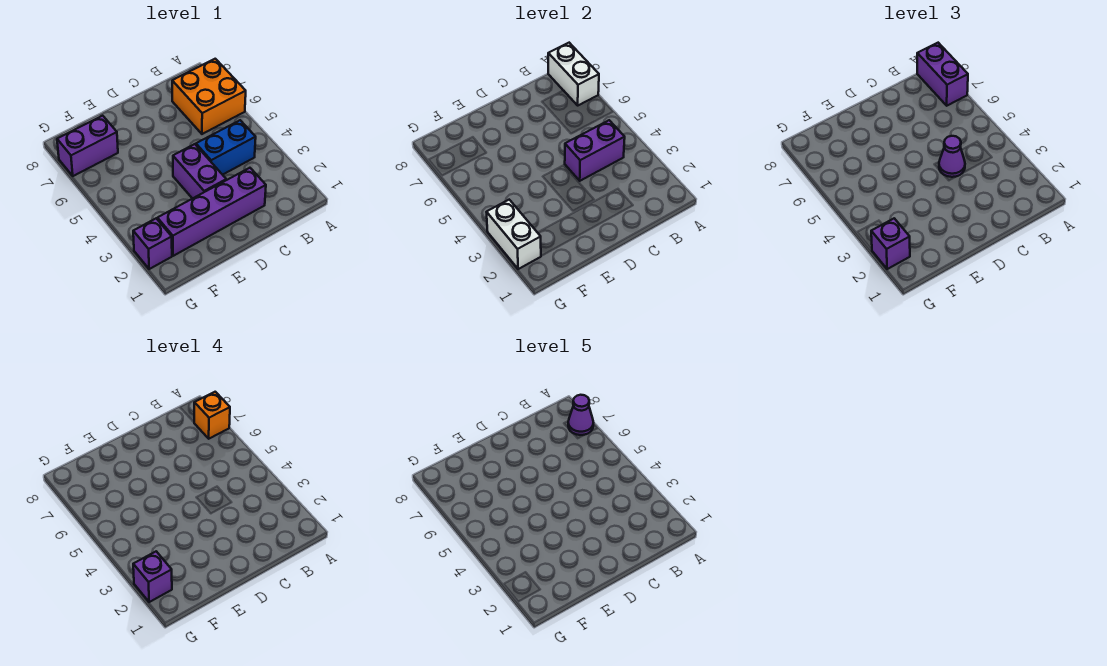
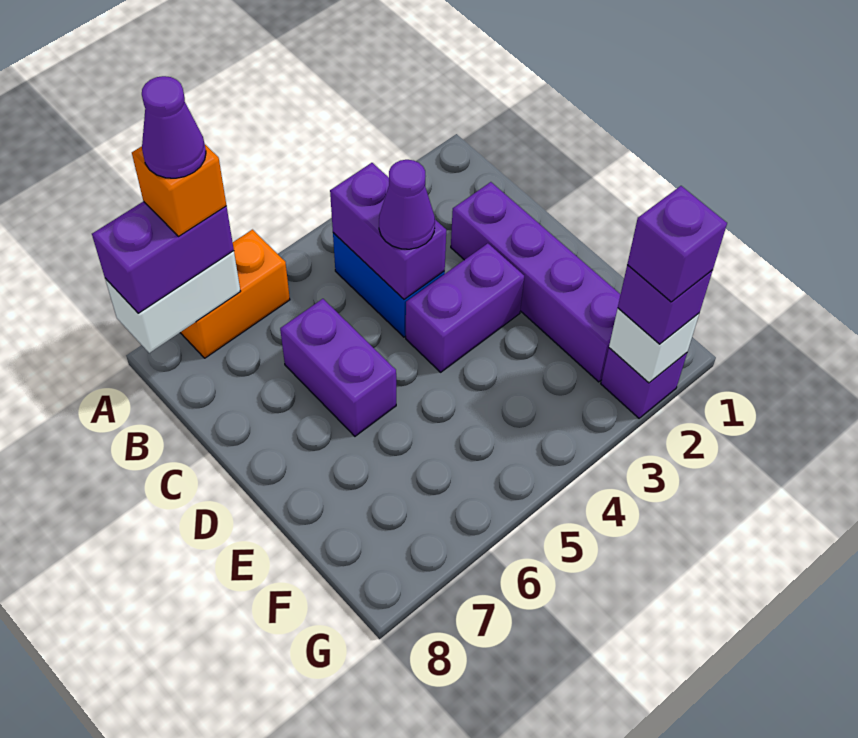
orange 2x2 brick [172,59,246,134] -> orange 1x2 brick [180,230,290,358]
purple 1x2 brick [57,116,118,176] -> purple 1x2 brick moved to [280,299,396,436]
white 1x2 brick [487,200,541,269] -> white 1x1 brick [609,308,699,383]

